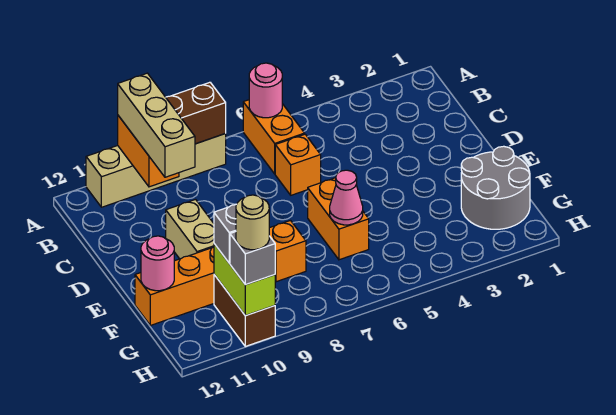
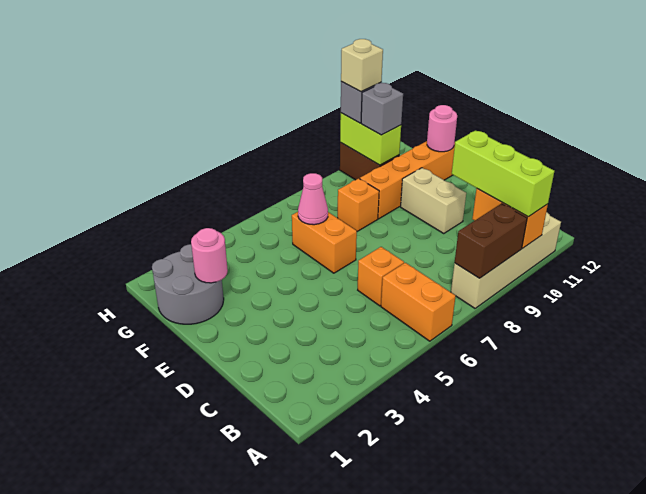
pink 1x1 round brick [249,63,282,118] -> pink 1x1 round brick moved to [191,228,228,283]
tan 1x3 brick [118,73,195,177] -> lime 1x3 brick [452,130,554,217]
tan 1x1 round brick [236,195,269,250] -> tan 1x1 brick [341,39,383,92]

